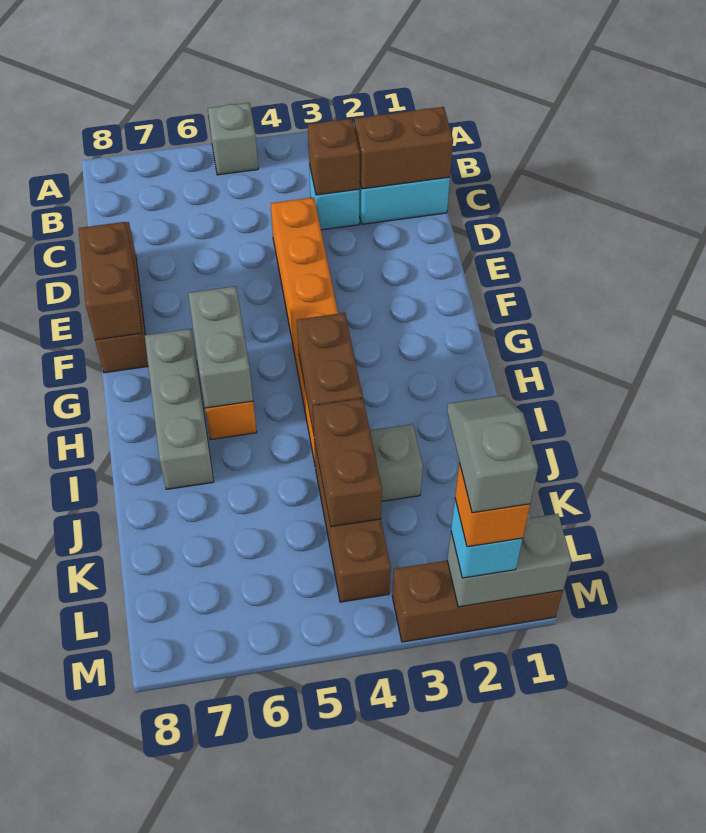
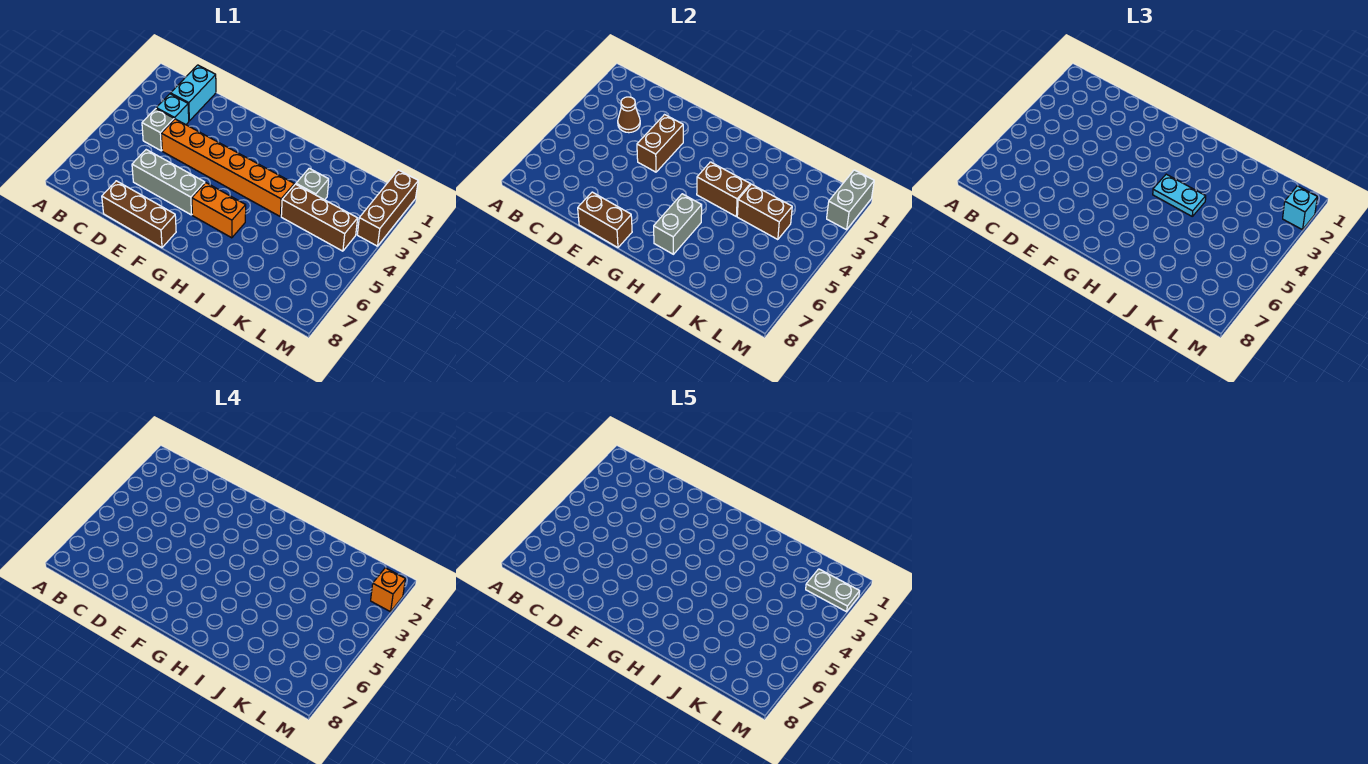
grey 1x1 brick [208,103,258,175] -> grey 1x1 brick moved to [142,109,174,151]
brown 1x2 brick [354,107,453,189] -> brown 1x2 brick moved to [637,115,683,172]
brown 1x1 brick [308,119,360,195] -> brown 1x1 cone [618,97,640,133]
grey 1x2 brick [188,286,253,408] -> grey 1x2 brick turned to [654,194,702,254]
grey 1x3 brick [145,329,214,489] -> grey 1x3 brick moved to [132,150,205,215]
none -> cyan 1x2 plate [1153,174,1206,216]
grey 1x2 slope [447,395,538,513] -> grey 1x2 plate [806,569,860,612]

